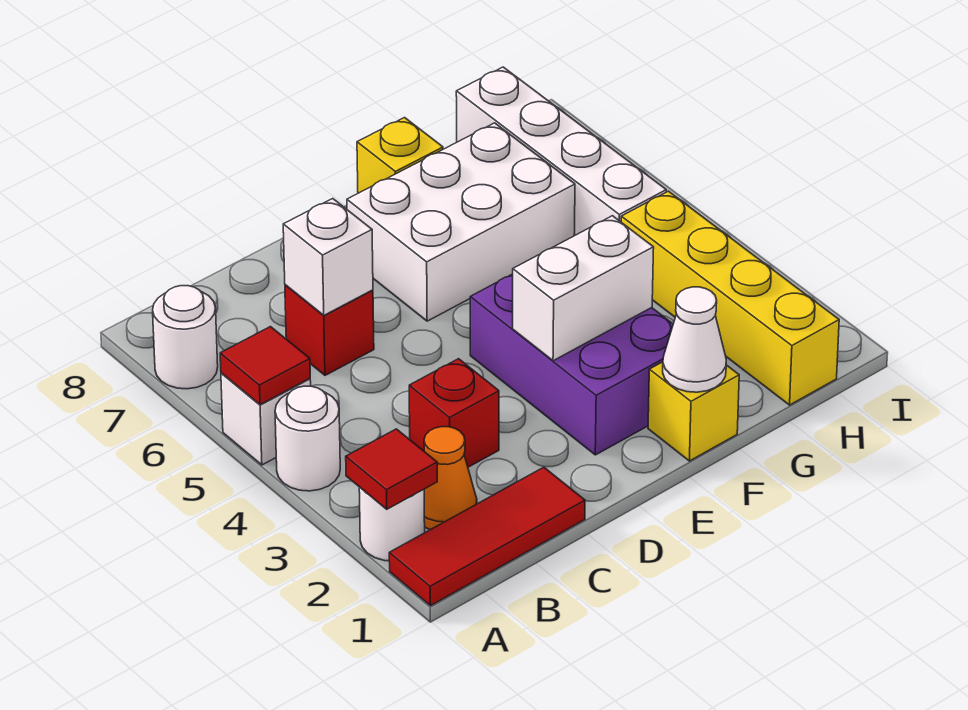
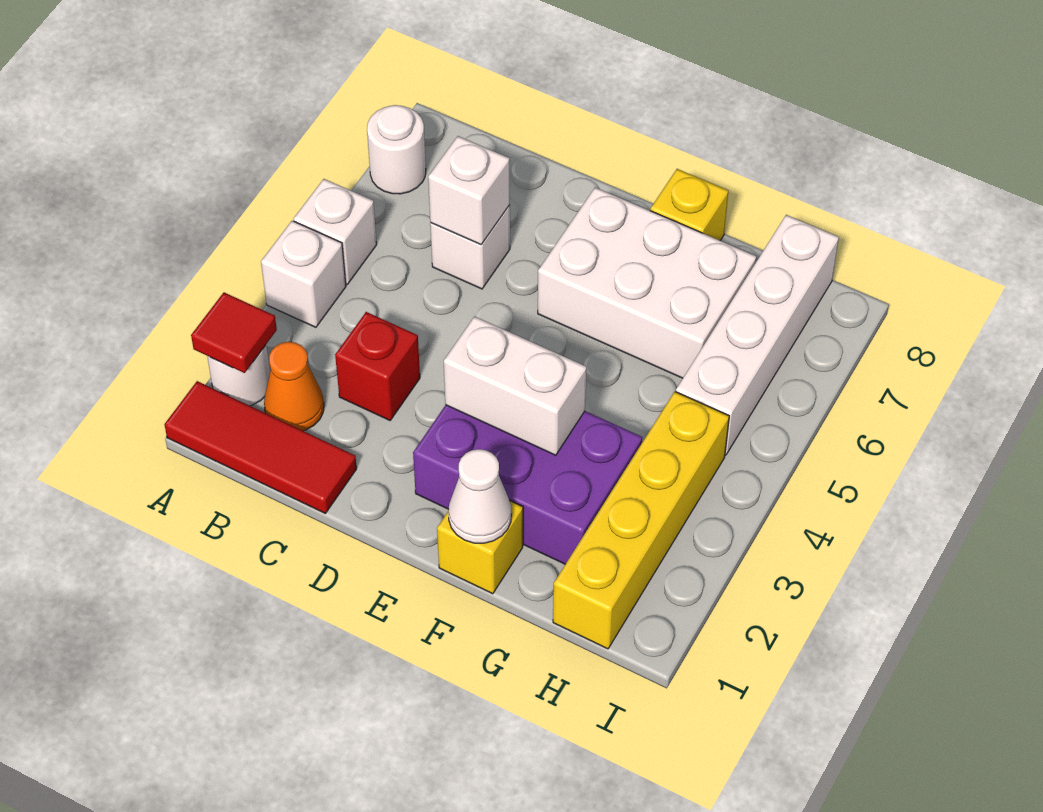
white 1x1 round brick [275,386,340,491] -> white 1x1 brick [261,221,346,327]
red 1x1 tile [220,327,310,405] -> none
red 1x1 brick [285,285,374,375] -> white 1x1 brick [430,205,510,289]
purple 2x3 brick [470,274,673,455] -> purple 2x3 brick turned to [413,405,642,564]

